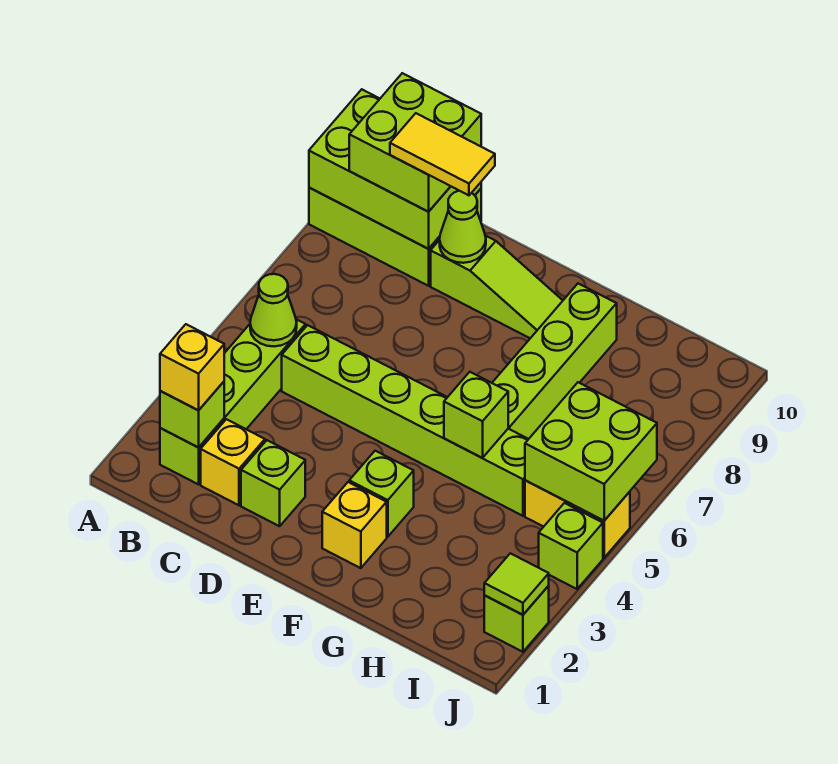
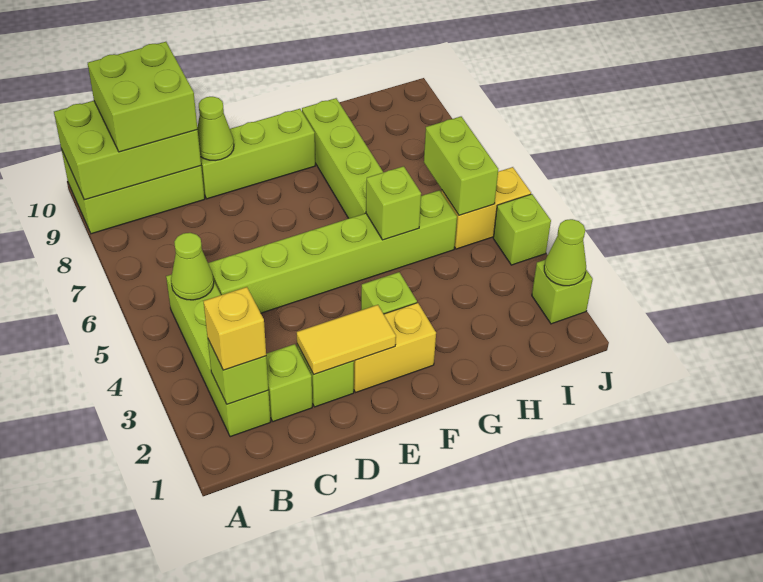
yellow 1x1 brick [201,419,265,505] -> lime 1x1 brick [266,344,312,422]
yellow 1x2 tile [390,113,495,195] -> yellow 1x2 tile moved to [297,305,396,374]
lime 1x3 slope [431,236,563,338] -> lime 1x3 brick [200,109,315,199]
yellow 1x1 brick [322,482,387,568] -> yellow 1x2 brick [354,303,436,392]
lime 2x2 brick [525,382,657,521] -> lime 1x2 brick [424,117,498,215]
lime 1x1 tile [484,553,549,615] -> lime 1x1 cone [544,219,586,286]

